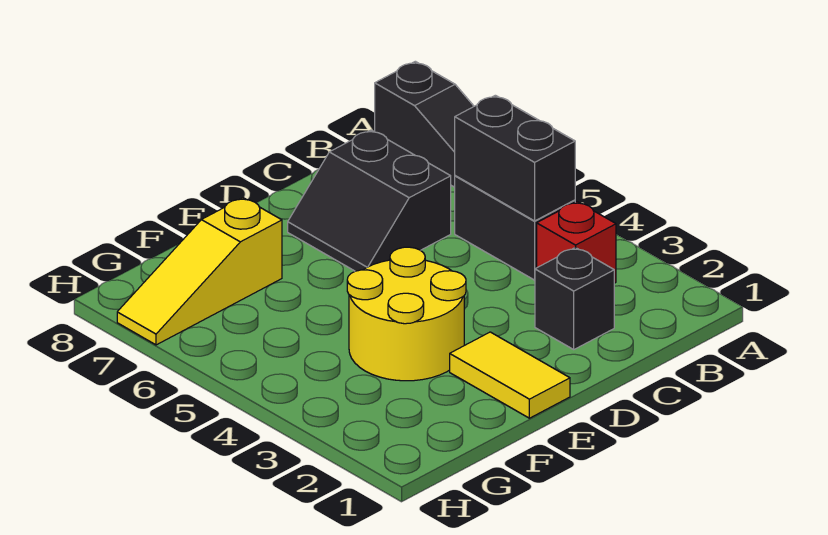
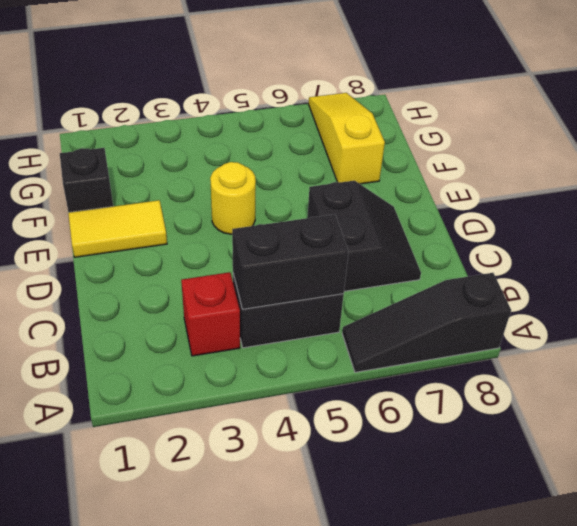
black 1x1 brick [535,247,614,349] -> black 1x1 brick moved to [60,148,113,212]
black 2x2 slope [288,130,451,271] -> black 2x2 slope turned to [307,181,421,291]
yellow 2x2 round brick [347,247,466,381] -> yellow 1x1 round brick [210,162,256,234]

